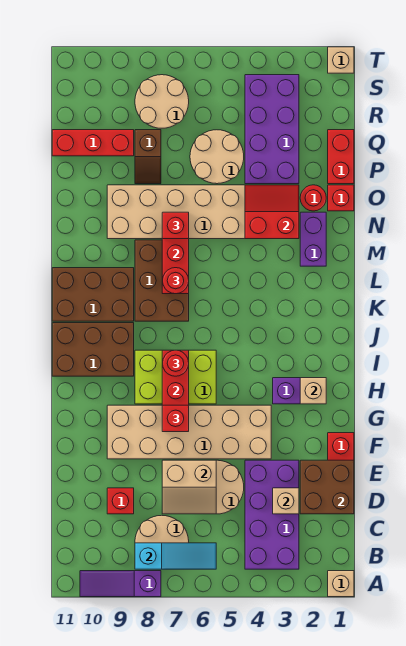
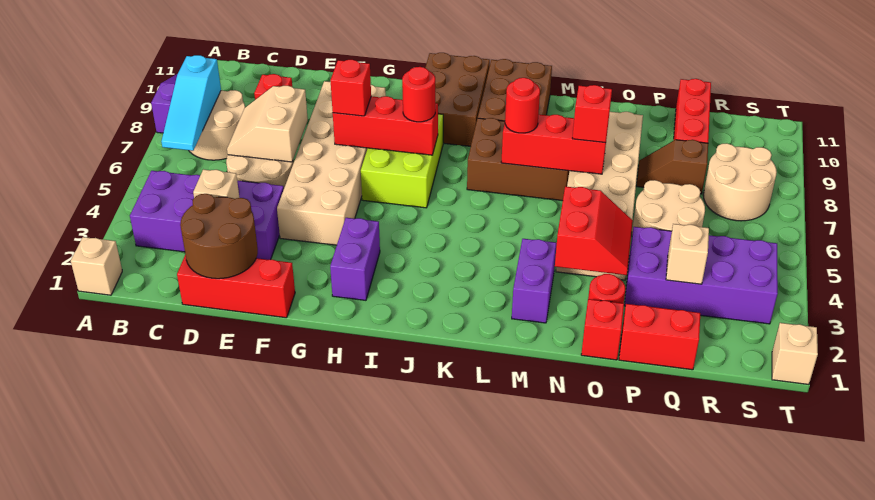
brown 2x2 brick [300,460,354,514] -> brown 2x2 round brick [180,194,258,279]
tan 1x1 brick [300,378,326,404] -> tan 1x1 brick moved to [666,224,709,284]
purple 1x2 brick [300,212,326,266] -> purple 1x2 brick turned to [512,239,557,323]

